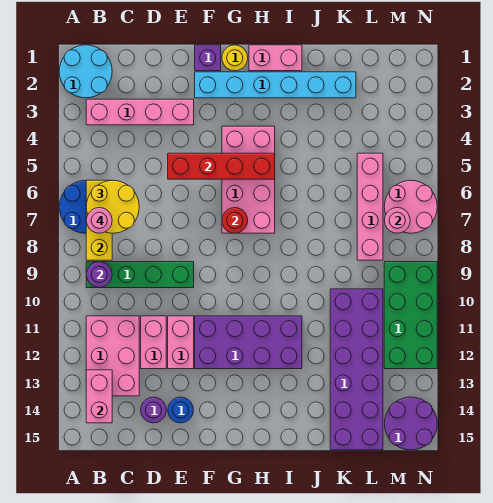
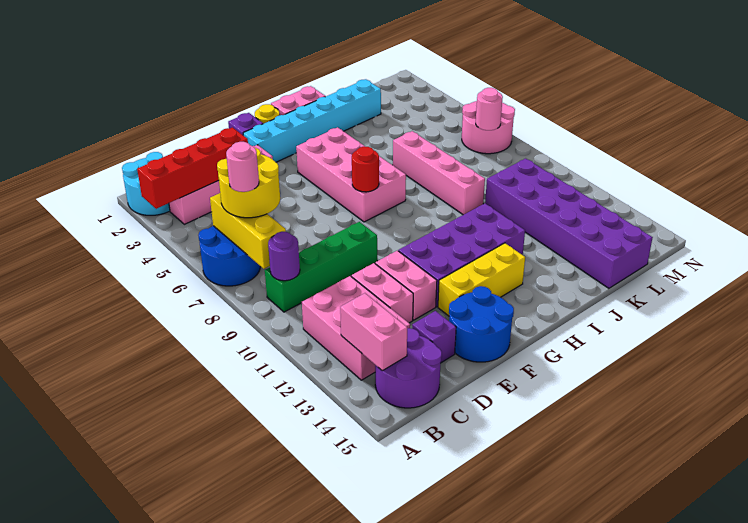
purple 1x1 round brick [141,397,166,423] -> purple 1x1 brick [412,311,456,363]
red 1x4 brick [168,153,275,179] -> red 1x4 brick moved to [137,127,248,209]
blue 1x1 round brick [168,397,193,423] -> blue 2x2 round brick [449,286,514,362]
none -> yellow 1x3 brick [438,243,525,316]
pink 1x4 brick [357,153,383,260] -> pink 1x4 brick moved to [393,131,485,215]
green 2x4 brick [384,262,437,369] -> none
purple 2x2 round brick [384,397,437,450] -> purple 2x2 round brick moved to [375,328,442,408]

